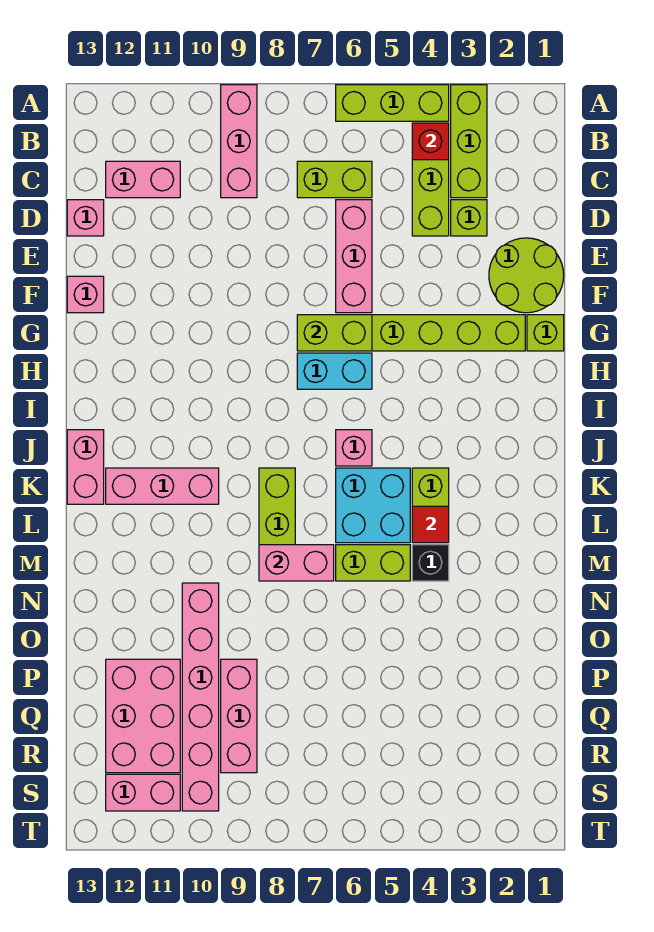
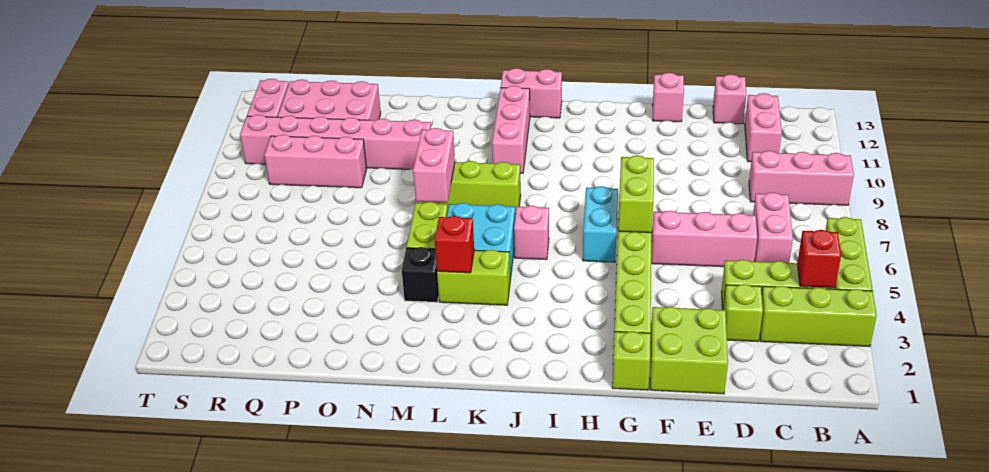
lime 1x2 brick [297,161,372,198] -> pink 1x2 brick [753,193,793,263]
lime 2x2 round brick [489,238,564,313] -> lime 2x2 brick [650,307,728,394]
red 1x1 tile [412,506,449,543] -> red 1x1 brick [435,216,474,273]

